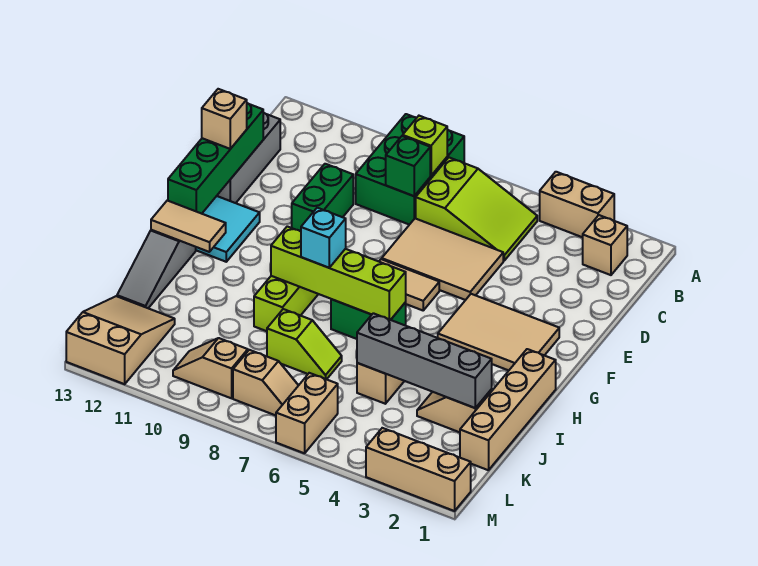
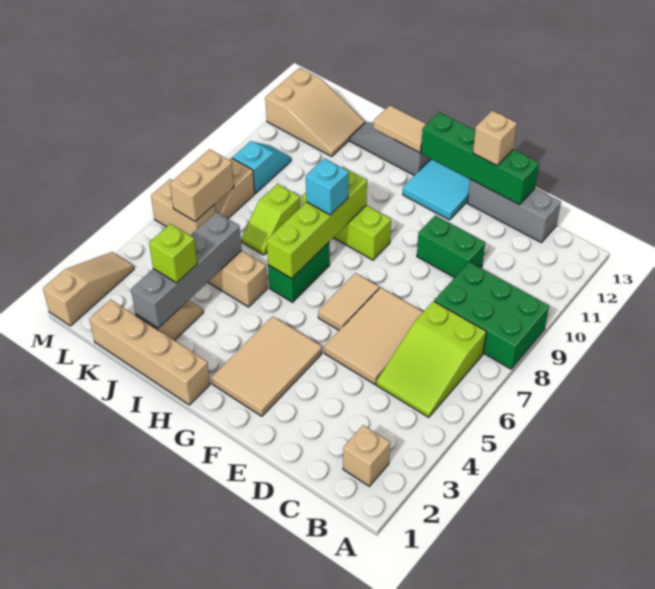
tan 1x2 brick [540,172,614,237] -> tan 1x2 brick moved to [170,149,234,221]
lime 1x1 brick [403,116,447,176] -> lime 1x1 brick moved to [149,224,197,283]
green 1x1 brick [386,136,430,196] -> none
tan 1x2 tile [151,201,226,252] -> tan 1x2 tile turned to [373,106,426,153]
tan 1x2 slope [173,338,248,398] -> cyan 1x2 slope [232,141,291,193]
tan 1x3 brick [366,428,471,511] -> tan 1x3 slope [43,252,134,326]

